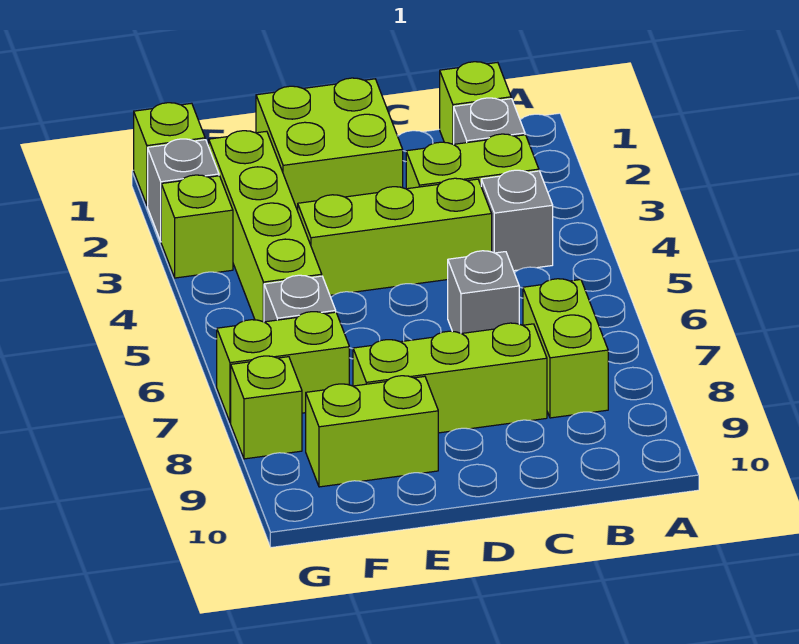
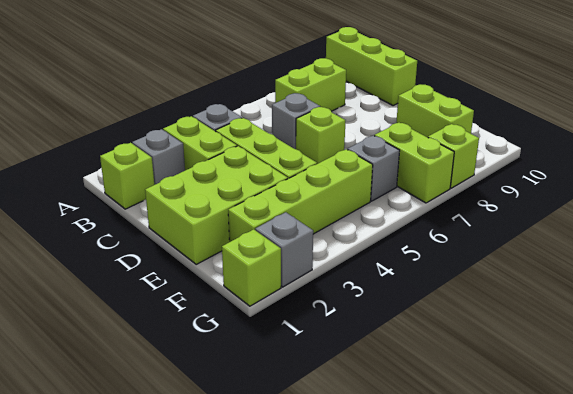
lime 1x3 brick [353,323,547,433] -> lime 1x3 brick moved to [326,27,417,106]
lime 2x2 brick [256,78,403,211] -> lime 2x3 brick [145,146,288,264]
lime 1x1 brick [161,175,233,278] -> lime 1x1 brick moved to [296,107,346,164]

